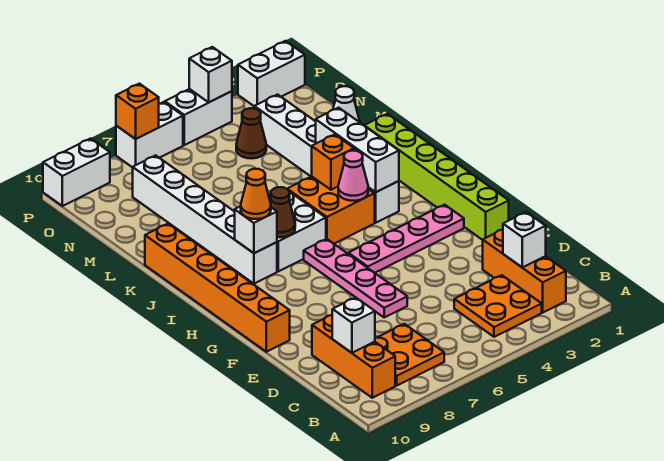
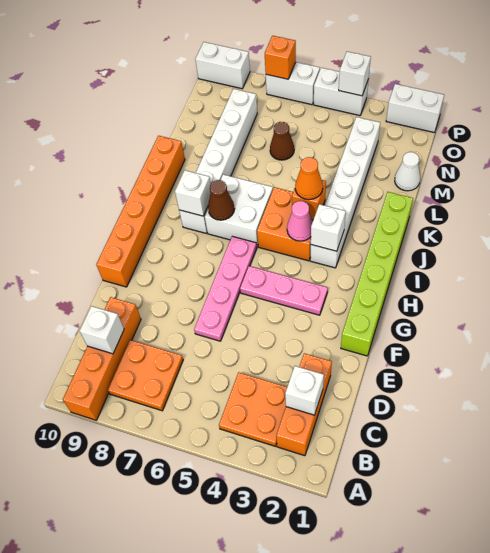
orange 1x3 brick [312,315,395,398] -> orange 1x4 brick [63,297,141,420]
pink 1x4 plate [348,205,464,273] -> pink 1x3 plate [240,266,328,315]
white 1x3 brick [316,108,399,192] -> white 1x1 brick [311,204,346,251]
orange 1x1 cone [241,169,271,219] -> orange 1x1 cone moved to [295,157,323,200]
brown 1x1 cone [236,108,266,159] -> brown 1x1 cone moved to [270,122,294,160]

